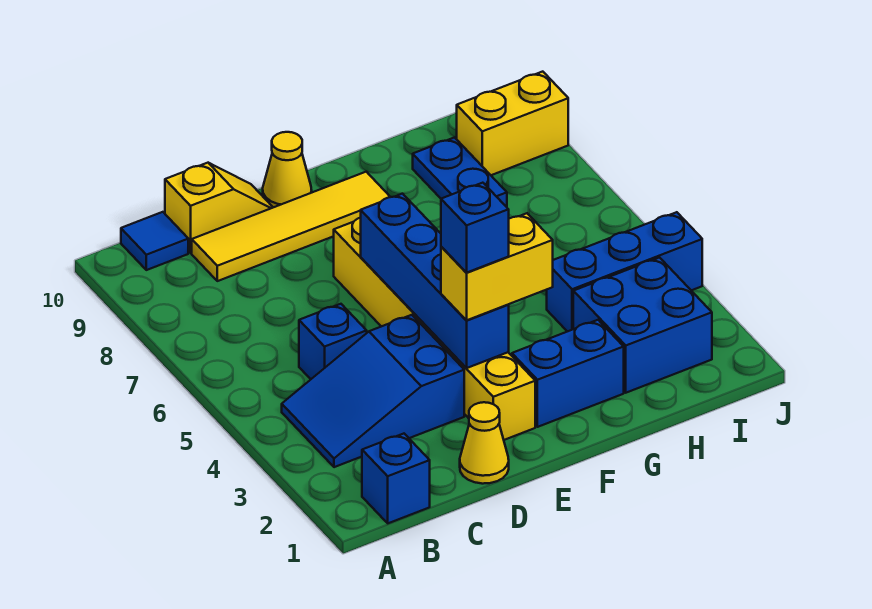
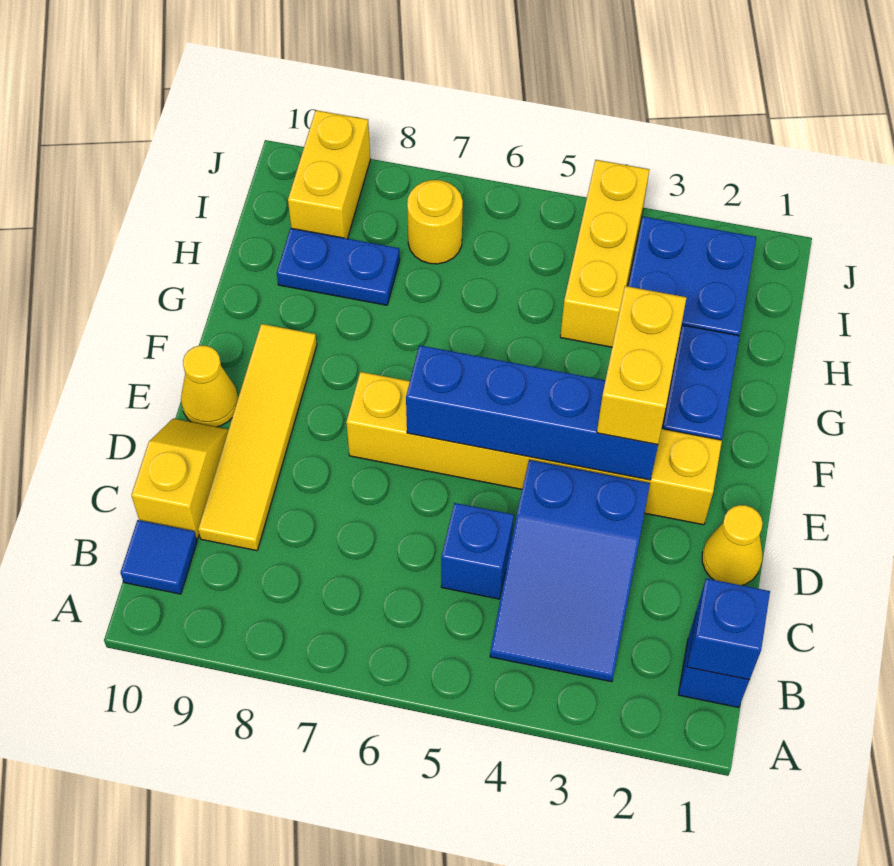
blue 1x1 brick [441,183,509,272] -> blue 1x1 brick moved to [687,579,770,680]
blue 1x3 brick [547,212,702,332] -> yellow 1x3 brick [560,160,649,347]
none -> yellow 1x1 round brick [407,180,463,264]

